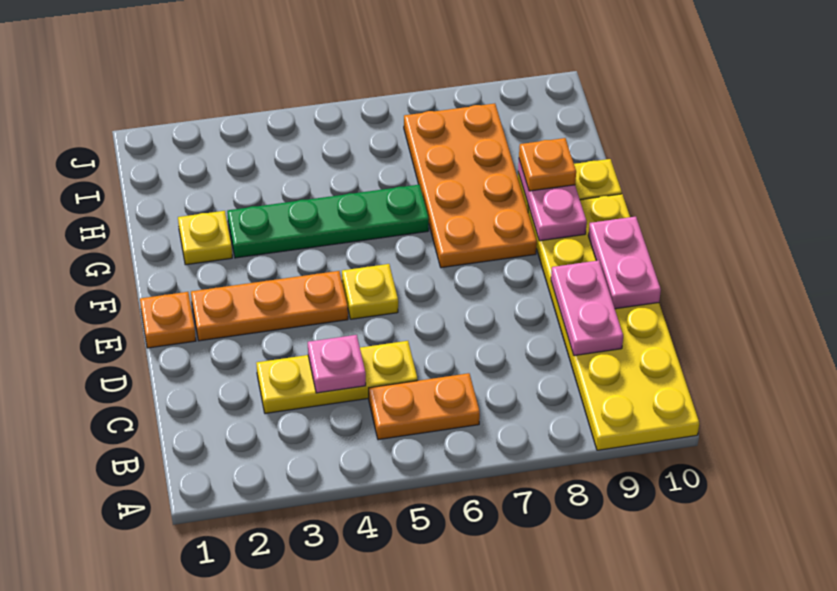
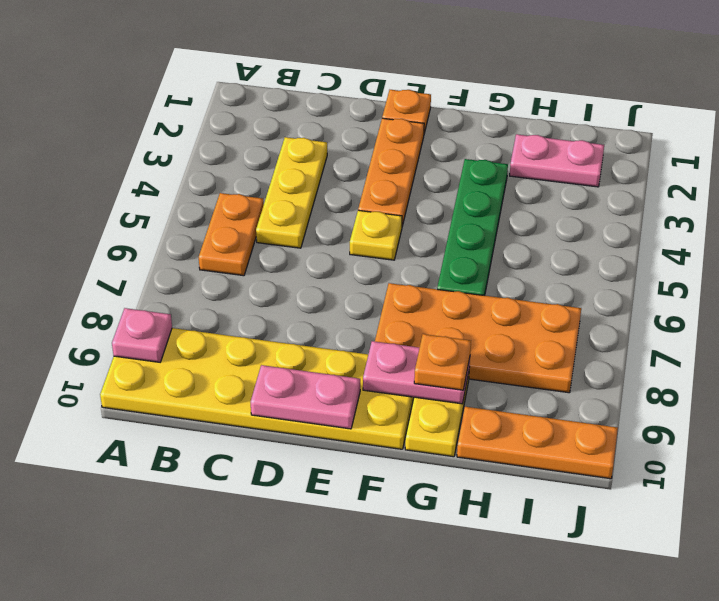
pink 1x1 plate [308,335,366,393] -> pink 1x1 plate moved to [112,308,172,362]
pink 1x2 plate [551,260,623,356] -> pink 1x2 plate moved to [510,134,604,187]
yellow 1x1 plate [178,211,232,265] -> none
none -> orange 1x3 plate [457,407,618,479]

